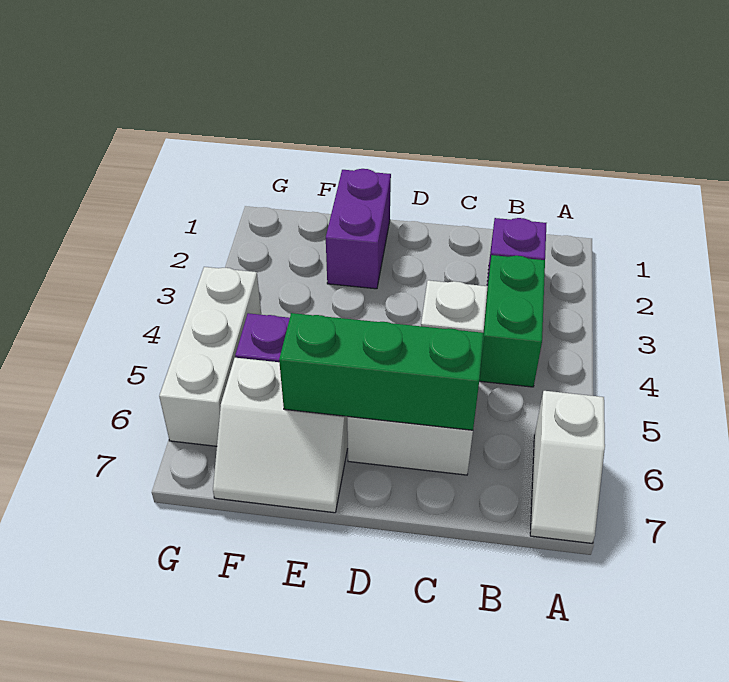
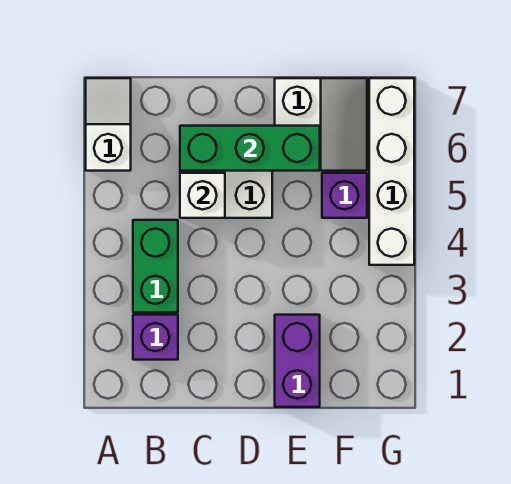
white 2x2 slope [213,358,348,513] -> white 2x2 slope turned to [275,78,367,171]
white 1x3 brick [159,267,261,446] -> white 1x4 brick [369,78,414,265]

